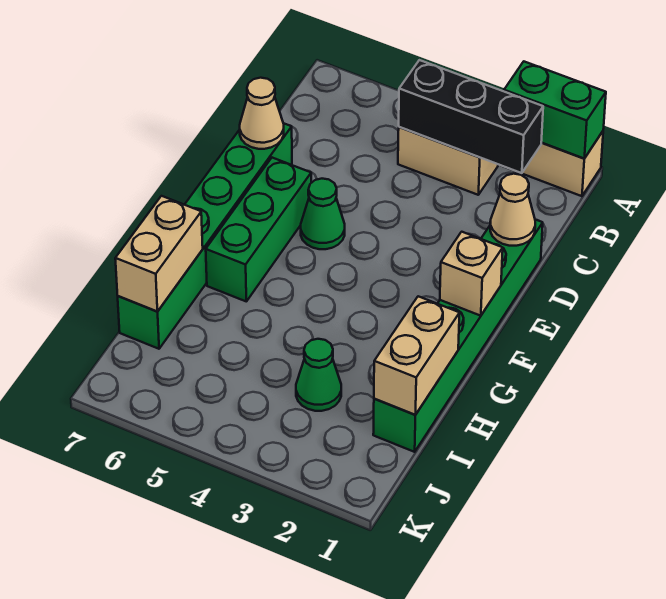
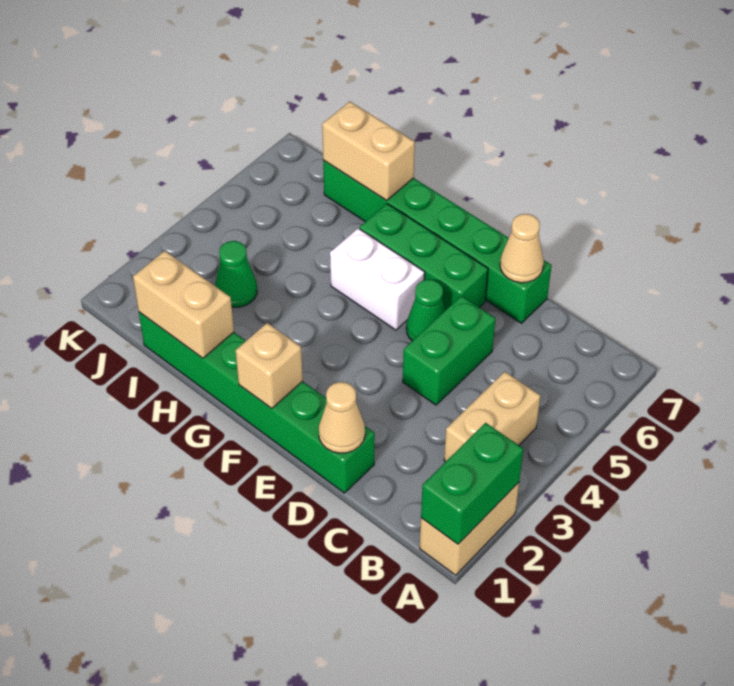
black 1x3 brick [399,60,543,173] -> none
none -> green 1x2 brick [403,296,495,405]
none -> white 1x2 brick [330,228,425,330]

